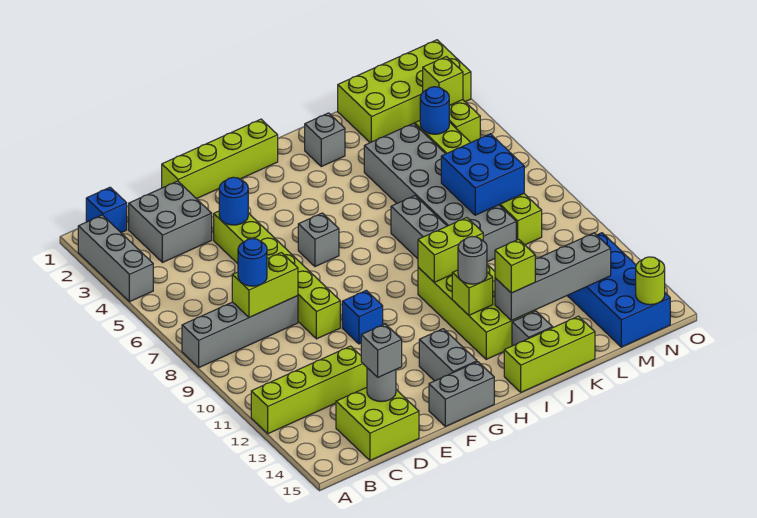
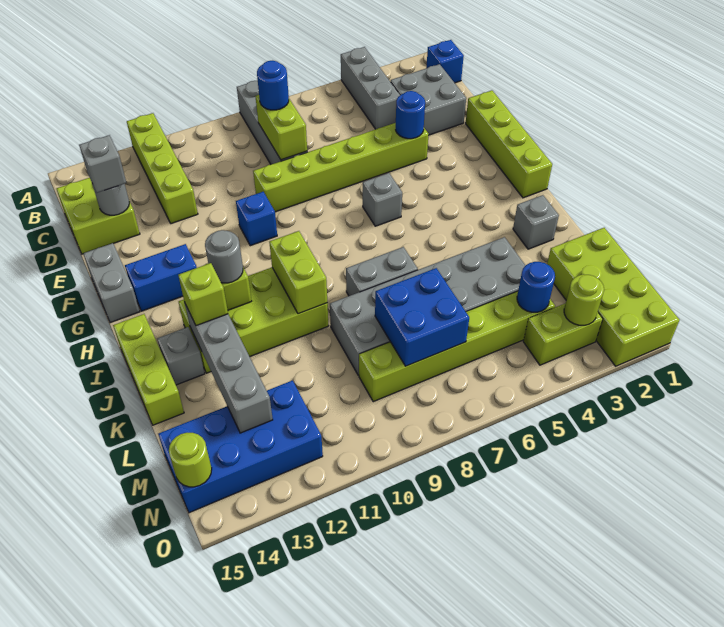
grey 1x3 brick [78,215,153,302] -> grey 1x3 brick turned to [341,47,400,129]
grey 1x2 brick [419,329,477,381] -> blue 1x2 brick [125,244,197,311]
lime 1x1 brick [423,57,463,106] -> lime 1x1 round brick [564,274,604,325]

